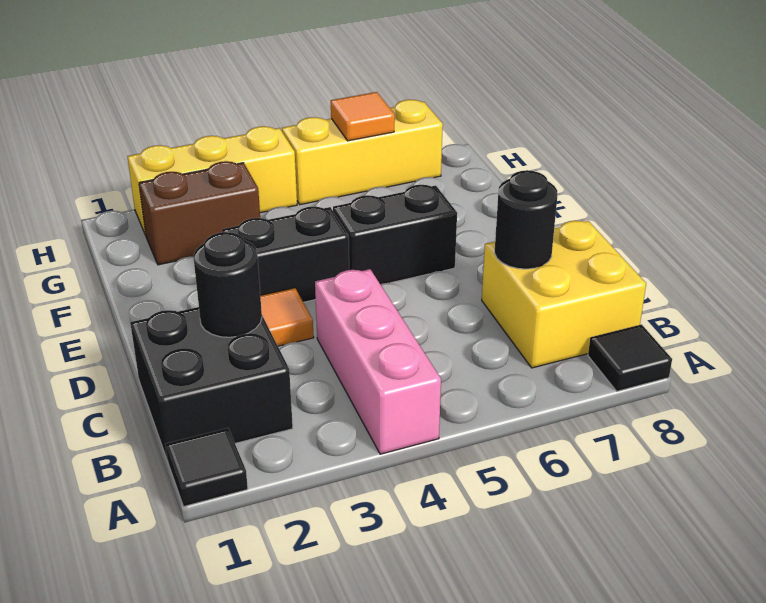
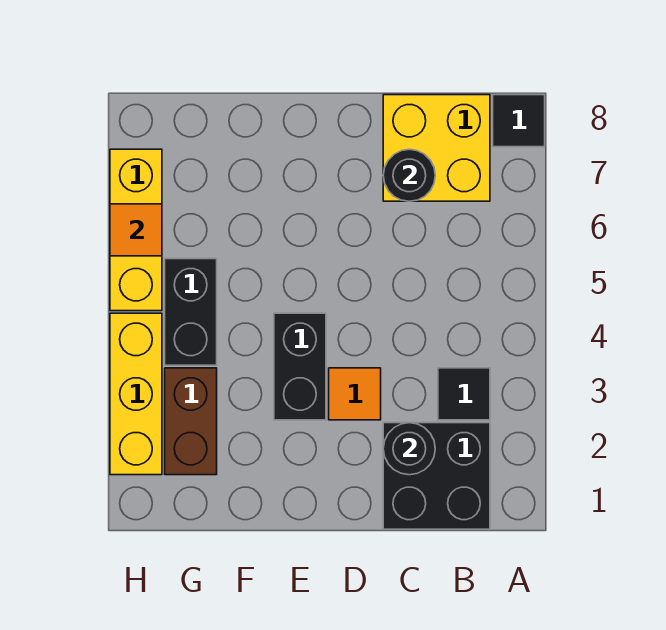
black 1x1 tile [165,428,248,506] -> black 1x1 tile moved to [438,368,490,420]
pink 1x3 brick [315,269,441,454] -> none
black 1x2 brick [333,185,457,284] -> black 1x2 brick moved to [165,259,217,365]

